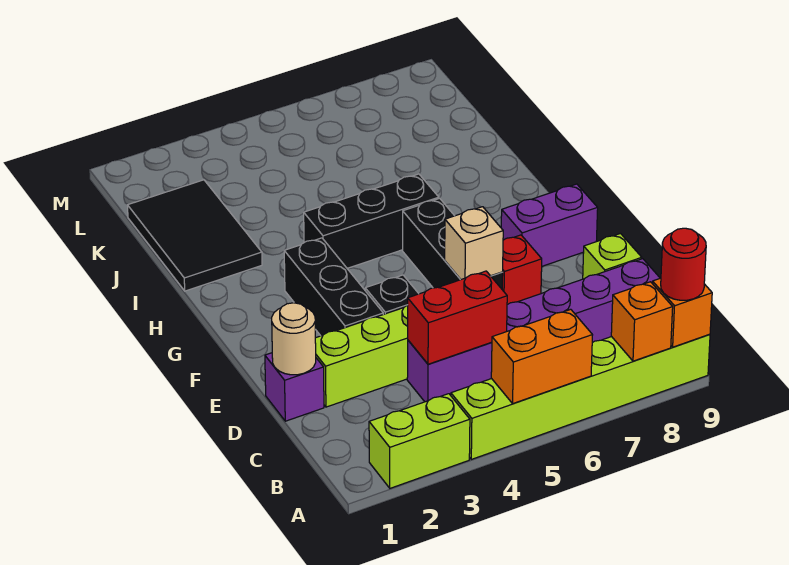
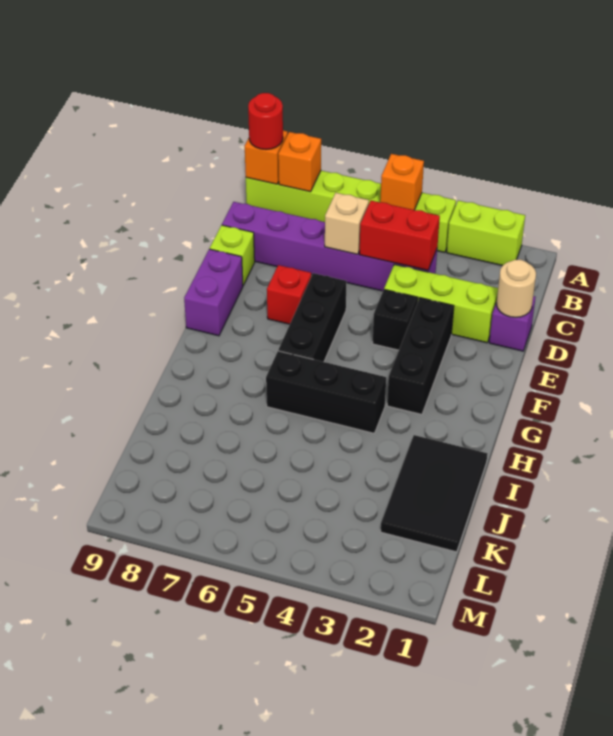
orange 1x2 brick [491,309,592,403] -> orange 1x1 brick [380,154,424,210]
tan 1x1 brick [445,207,503,280] -> tan 1x1 brick moved to [325,193,369,254]
purple 1x2 brick [501,184,598,266] -> purple 1x2 brick turned to [184,249,243,336]

